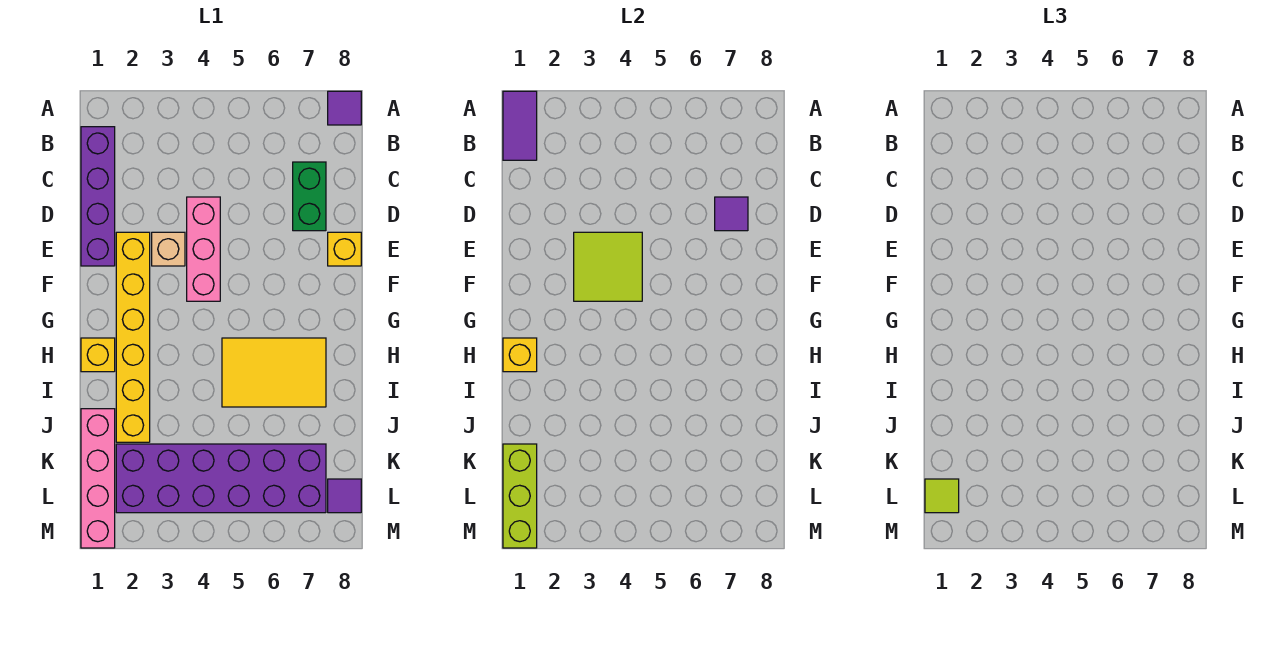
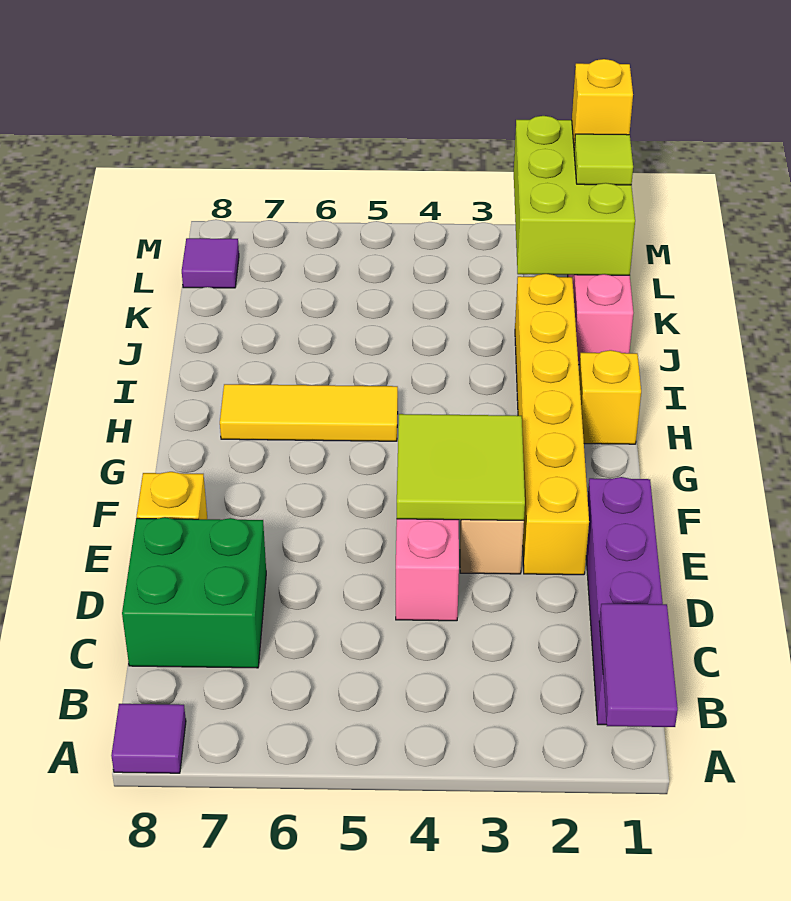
green 1x2 brick [293,162,326,231] -> green 2x2 brick [122,517,266,668]
purple 1x1 tile [715,197,748,231] -> none
yellow 1x1 brick [503,338,537,372] -> yellow 1x1 brick moved to [572,59,633,147]
yellow 2x3 tile [222,338,326,407] -> yellow 1x3 tile [220,384,398,441]
lime 1x3 brick [503,444,537,548] -> lime 2x3 brick [514,116,635,275]
purple 2x6 brick [116,444,326,513] -> none

